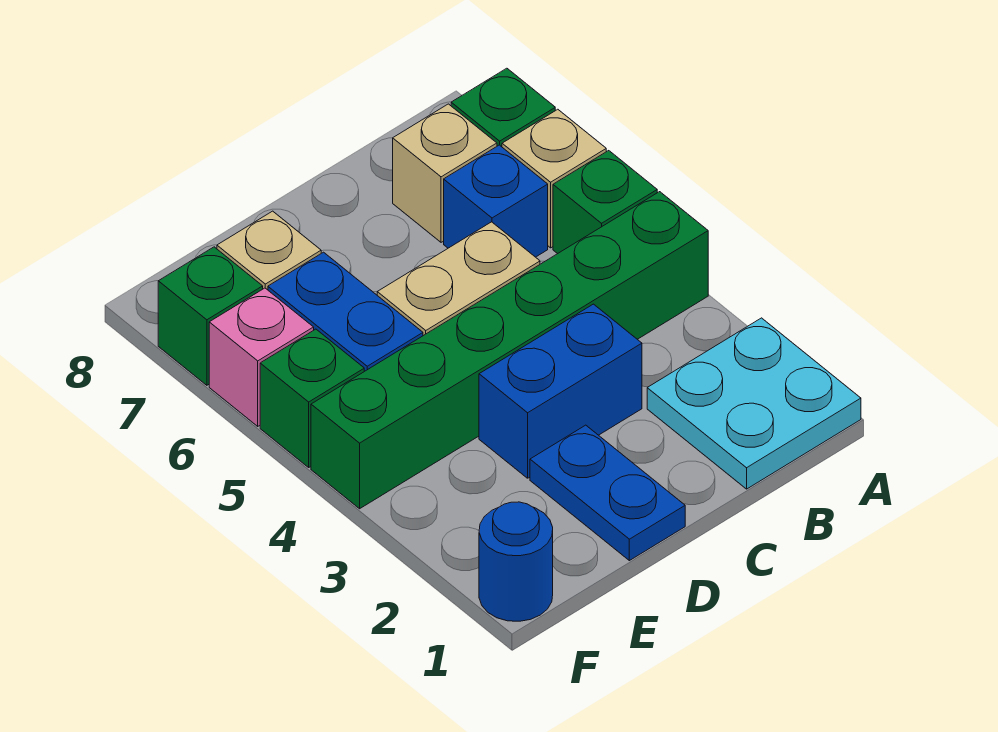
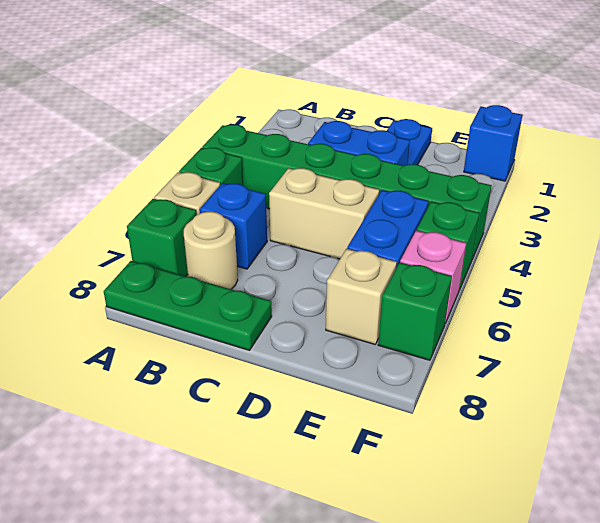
cyan 2x2 plate [647,318,861,489] -> none
none -> green 1x3 plate [104,261,272,350]
tan 1x1 brick [393,104,497,242] -> tan 1x1 round brick [184,212,238,289]
blue 1x1 round brick [479,502,553,621] -> blue 1x1 brick [464,105,522,181]

